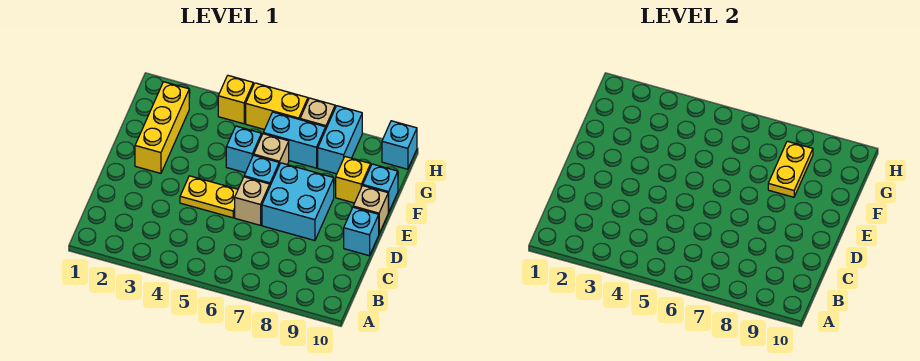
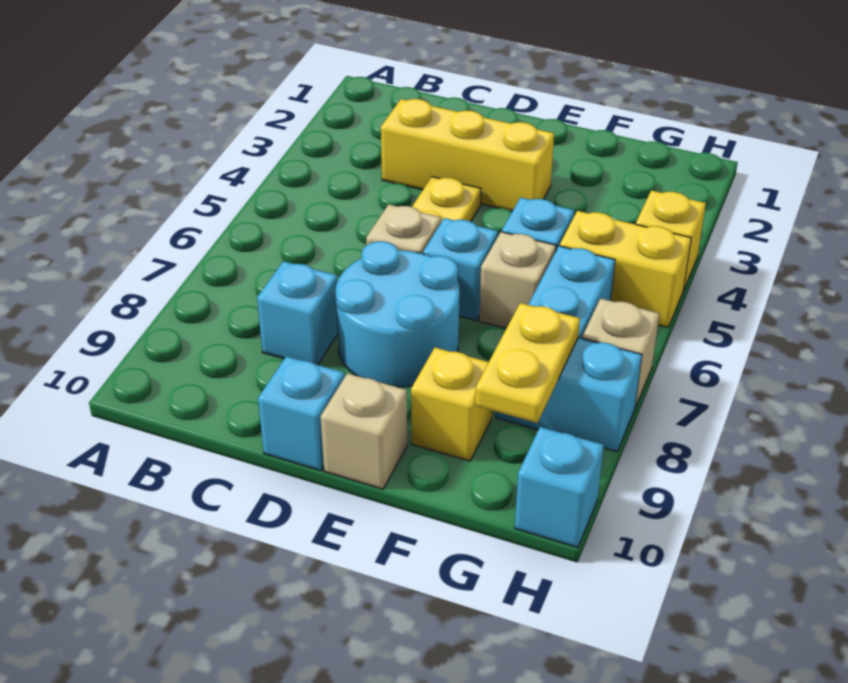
cyan 2x2 brick [262,163,334,241] -> cyan 2x2 round brick [336,241,460,387]
yellow 1x3 brick [135,82,189,173] -> yellow 1x3 brick moved to [381,99,554,211]
yellow 1x2 plate [768,141,813,197] -> yellow 1x2 plate turned to [475,303,580,423]
cyan 1x1 brick [363,164,398,212] -> cyan 1x1 brick moved to [257,261,338,365]
yellow 1x2 brick [246,83,308,130] -> yellow 1x2 brick turned to [560,211,691,327]

